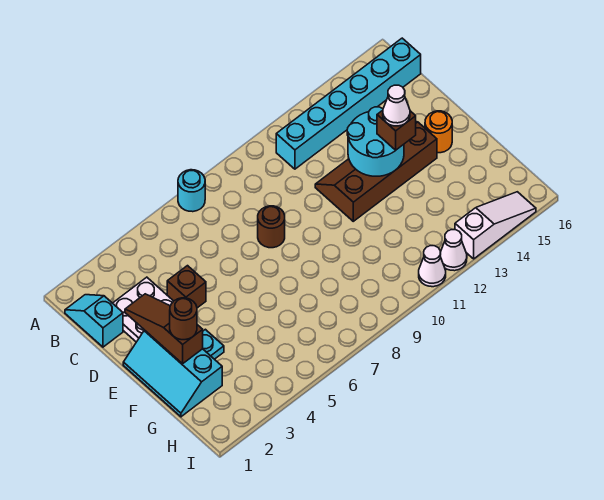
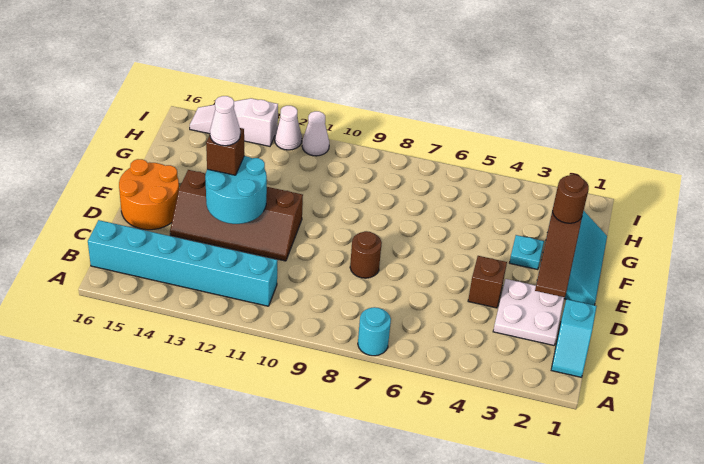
orange 1x1 round brick [425,111,452,153] -> orange 2x2 round brick [119,159,179,230]

